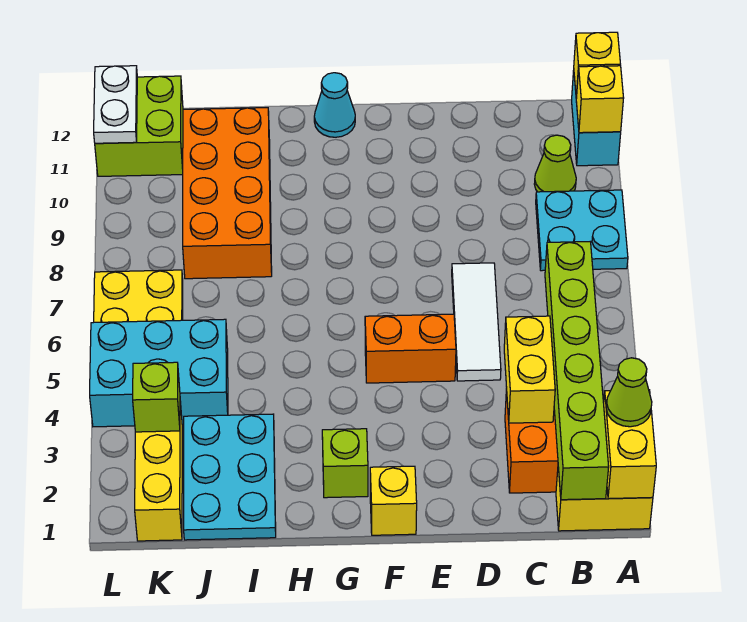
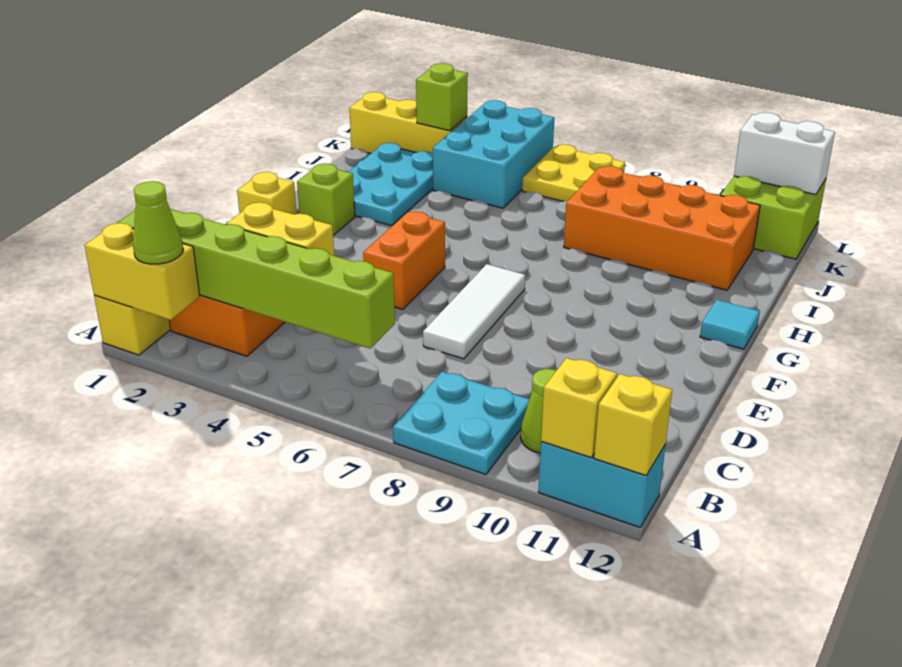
white 1x3 tile [452,263,501,381] -> white 1x3 tile turned to [423,264,525,359]
cyan 1x1 cone [314,73,355,137] -> cyan 1x1 tile [700,300,760,349]
cyan 2x3 plate [184,414,276,540] -> cyan 2x3 plate turned to [349,143,433,226]
white 1x2 plate [94,66,137,143] -> white 1x2 brick [734,112,835,195]

